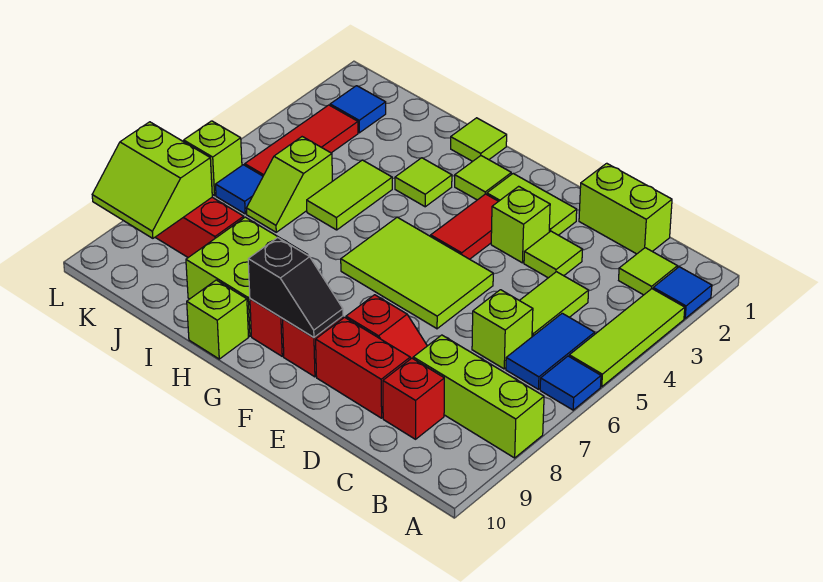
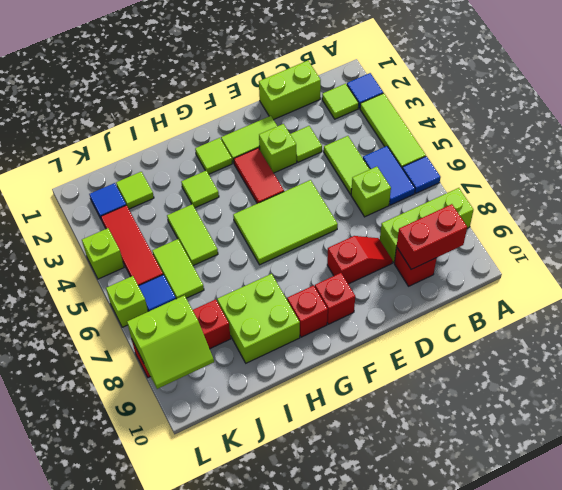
red 1x2 brick [316,317,410,418] -> red 1x2 brick moved to [397,204,467,269]
black 1x2 slope [248,238,343,338] -> none
lime 1x1 tile [451,118,507,161] -> lime 1x1 tile moved to [116,172,154,209]
lime 1x1 brick [187,280,249,359] -> lime 1x1 brick moved to [82,228,124,279]
lime 1x2 slope [246,137,332,232] -> lime 1x2 tile [152,239,204,299]

